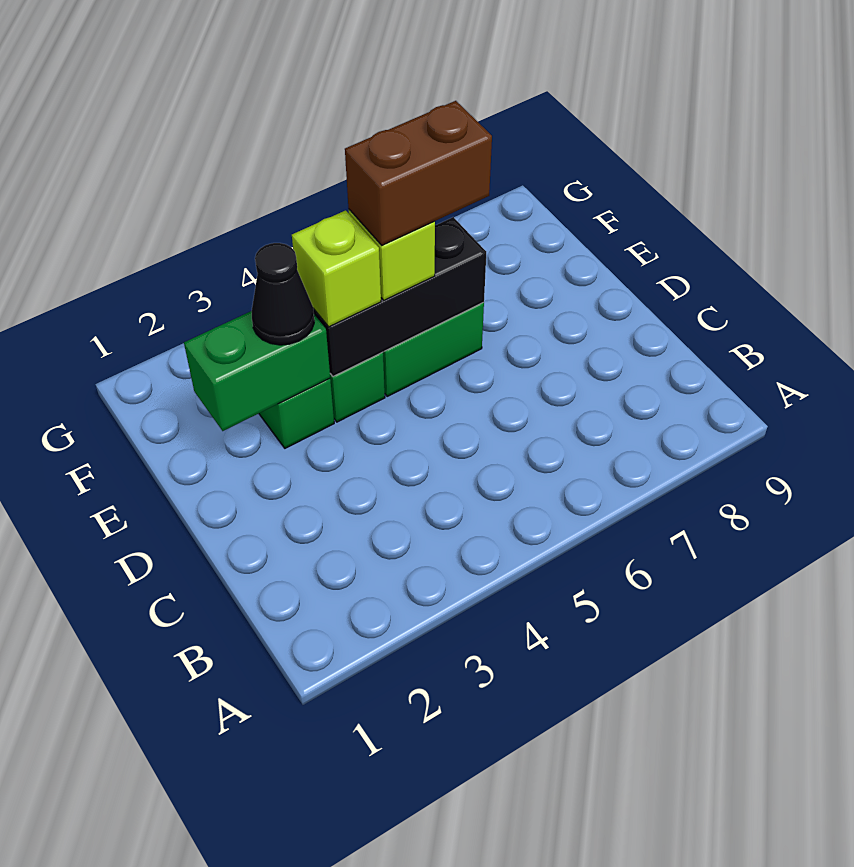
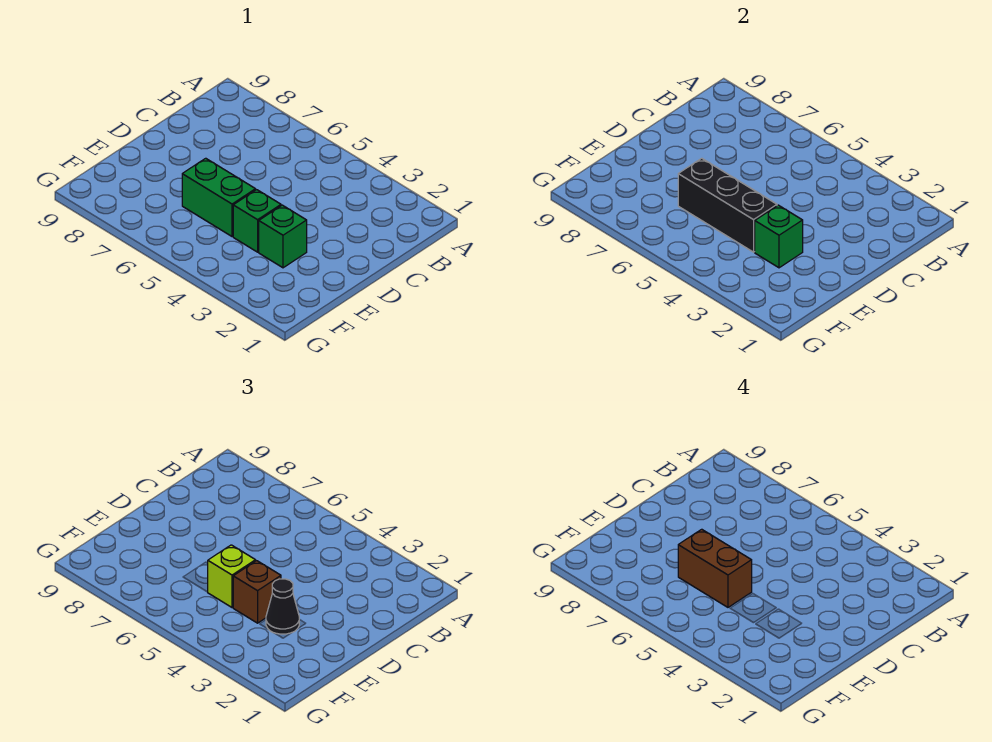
green 1x2 brick [184,311,330,431] -> green 1x1 brick [755,205,803,268]
lime 1x1 brick [292,210,381,327] -> brown 1x1 brick [233,561,281,623]

